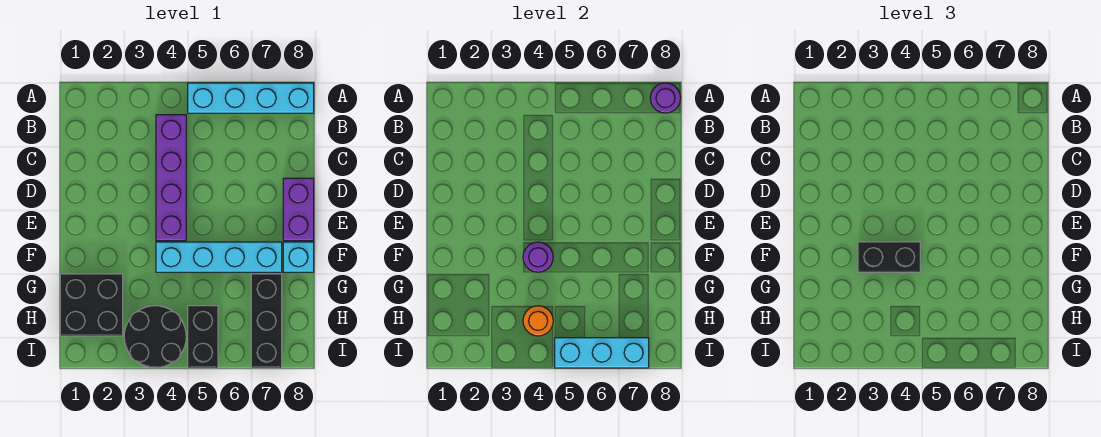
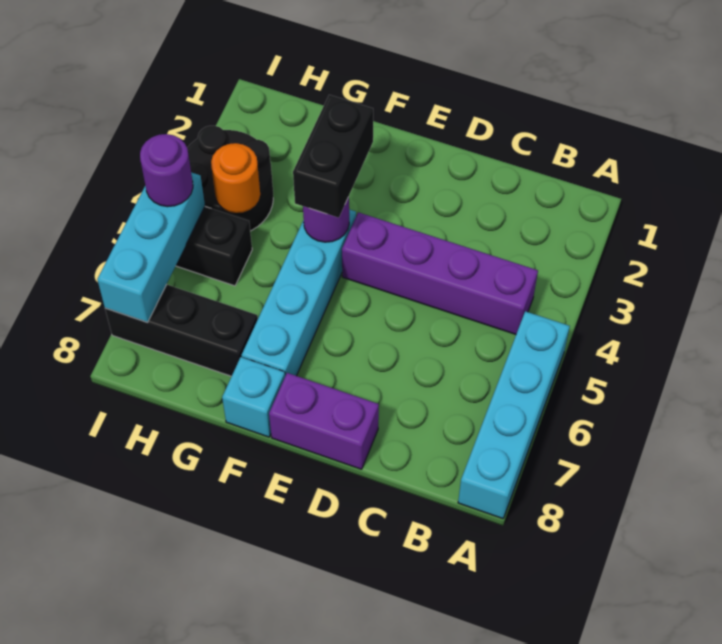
purple 1x1 round brick [650,83,681,113] -> purple 1x1 round brick moved to [140,134,193,207]
black 2x2 brick [60,274,123,336] -> none

